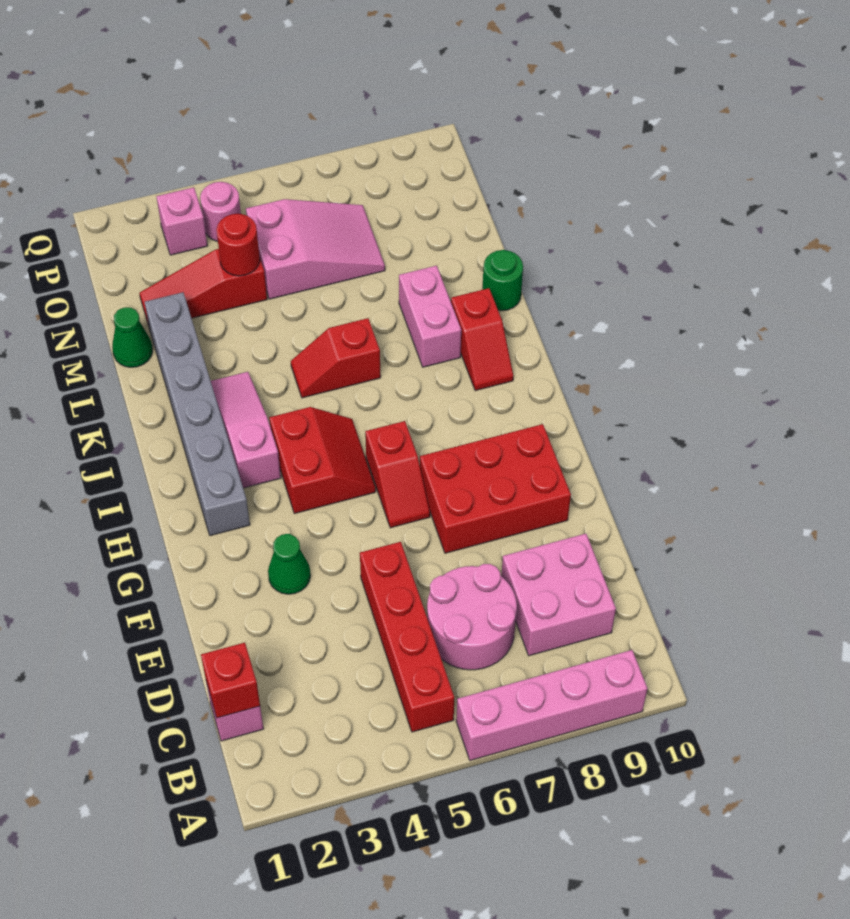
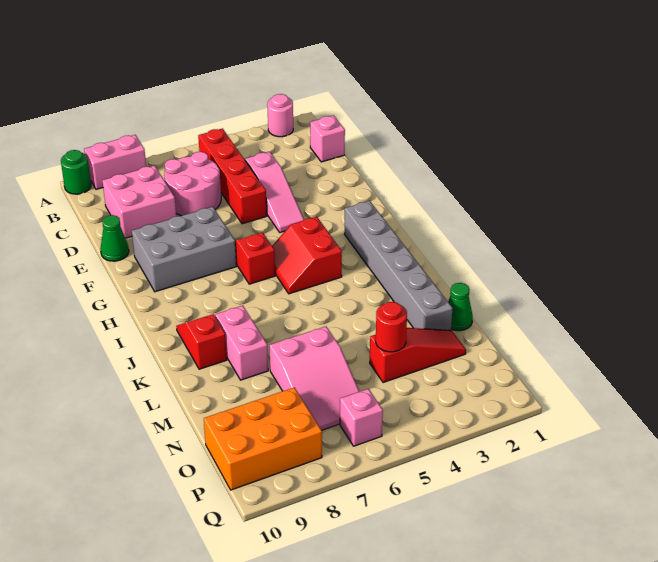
pink 1x4 brick [456,650,648,760] -> pink 1x2 brick [84,135,146,189]
red 1x1 brick [201,643,260,718] -> none
green 1x1 cone [268,534,311,594] -> green 1x1 cone moved to [100,215,129,261]
red 2x3 brick [420,424,571,553] -> grey 2x3 brick [132,207,236,292]
pink 1x3 slope [211,372,281,488] -> pink 1x3 slope moved to [245,152,304,233]
red 1x2 slope [291,318,381,398] -> none
green 1x1 round brick [482,250,523,311] -> green 1x1 round brick moved to [61,150,91,194]
pink 2x3 slope [246,199,385,299] -> pink 2x3 slope turned to [269,326,359,430]
none -> orange 2x3 brick [204,388,322,490]
pink 1x1 brick [156,187,207,255] -> pink 1x1 brick moved to [340,389,383,446]
pink 1x1 round brick [200,182,241,241] -> pink 1x1 round brick moved to [267,94,293,137]

